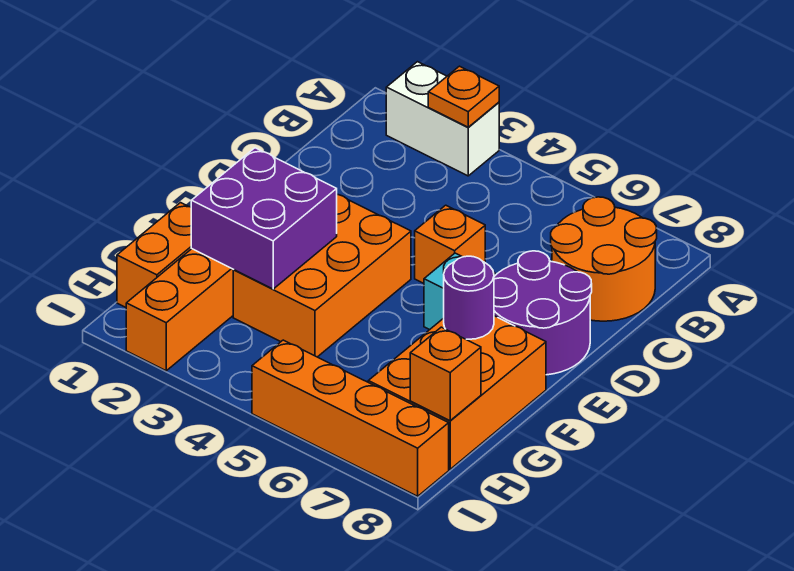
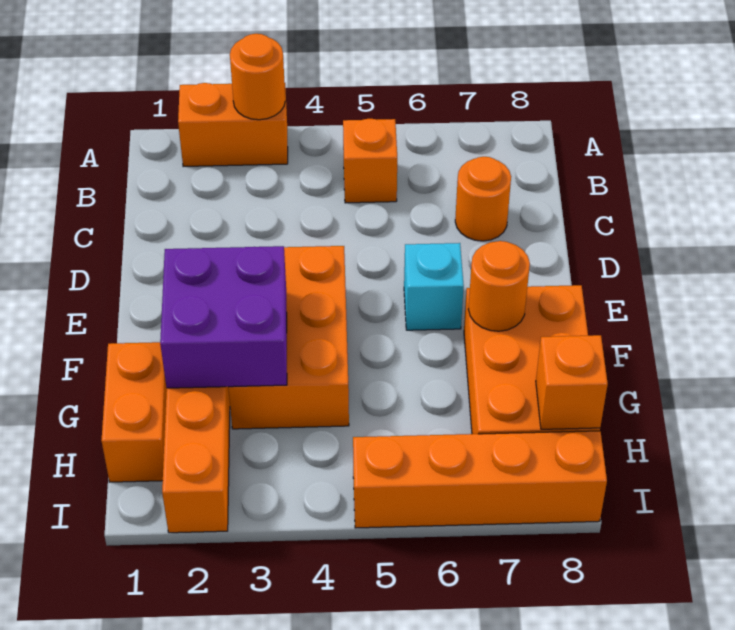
white 1x2 brick [386,62,499,176] -> orange 1x2 brick [178,83,288,167]
orange 1x1 plate [428,66,499,127] -> orange 1x1 round brick [230,34,285,120]
orange 2x2 round brick [551,197,657,321] -> orange 1x1 round brick [455,157,511,241]
orange 1x1 brick [415,205,485,283] -> orange 1x1 brick moved to [343,119,397,203]
purple 2x2 round brick [494,251,592,375] -> none
purple 1x1 round brick [444,256,494,339] -> orange 1x1 round brick [468,241,530,331]

